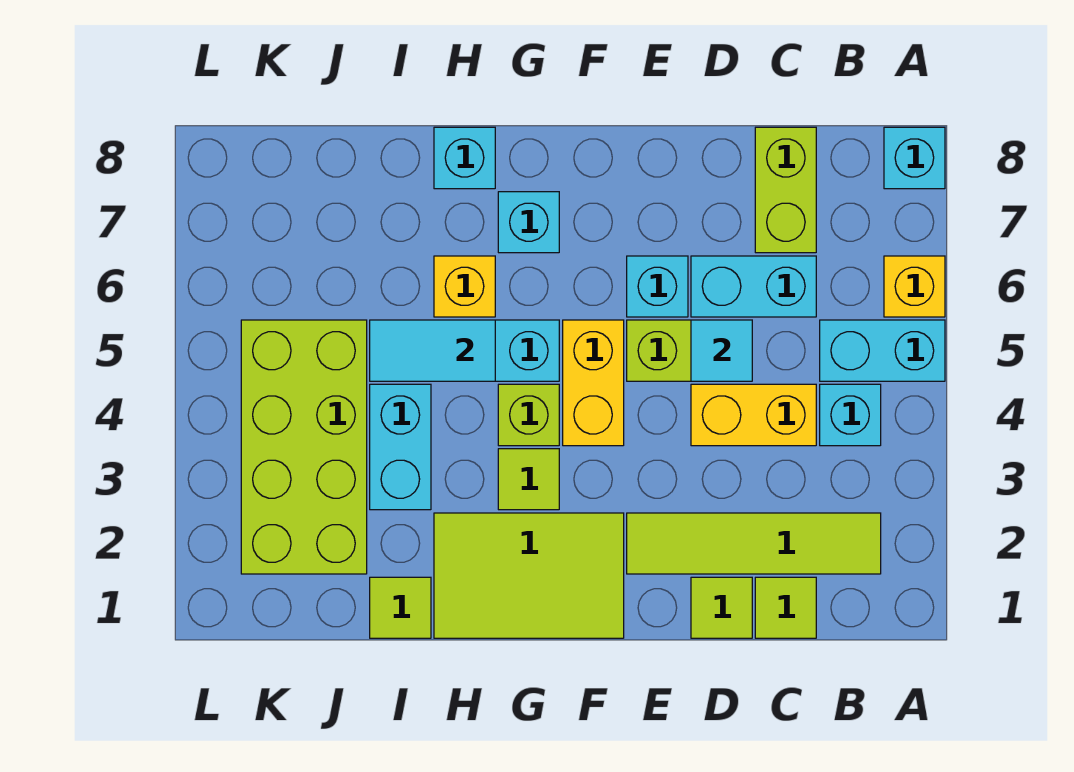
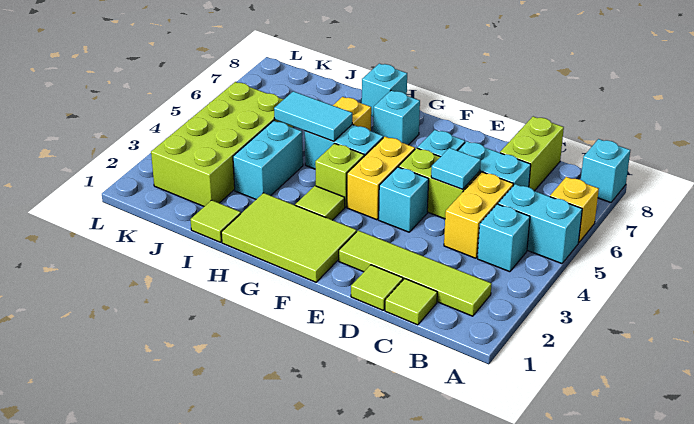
yellow 1x2 brick [691,384,816,446] -> yellow 1x2 brick turned to [444,172,513,258]
none -> cyan 1x1 brick [379,167,429,232]

